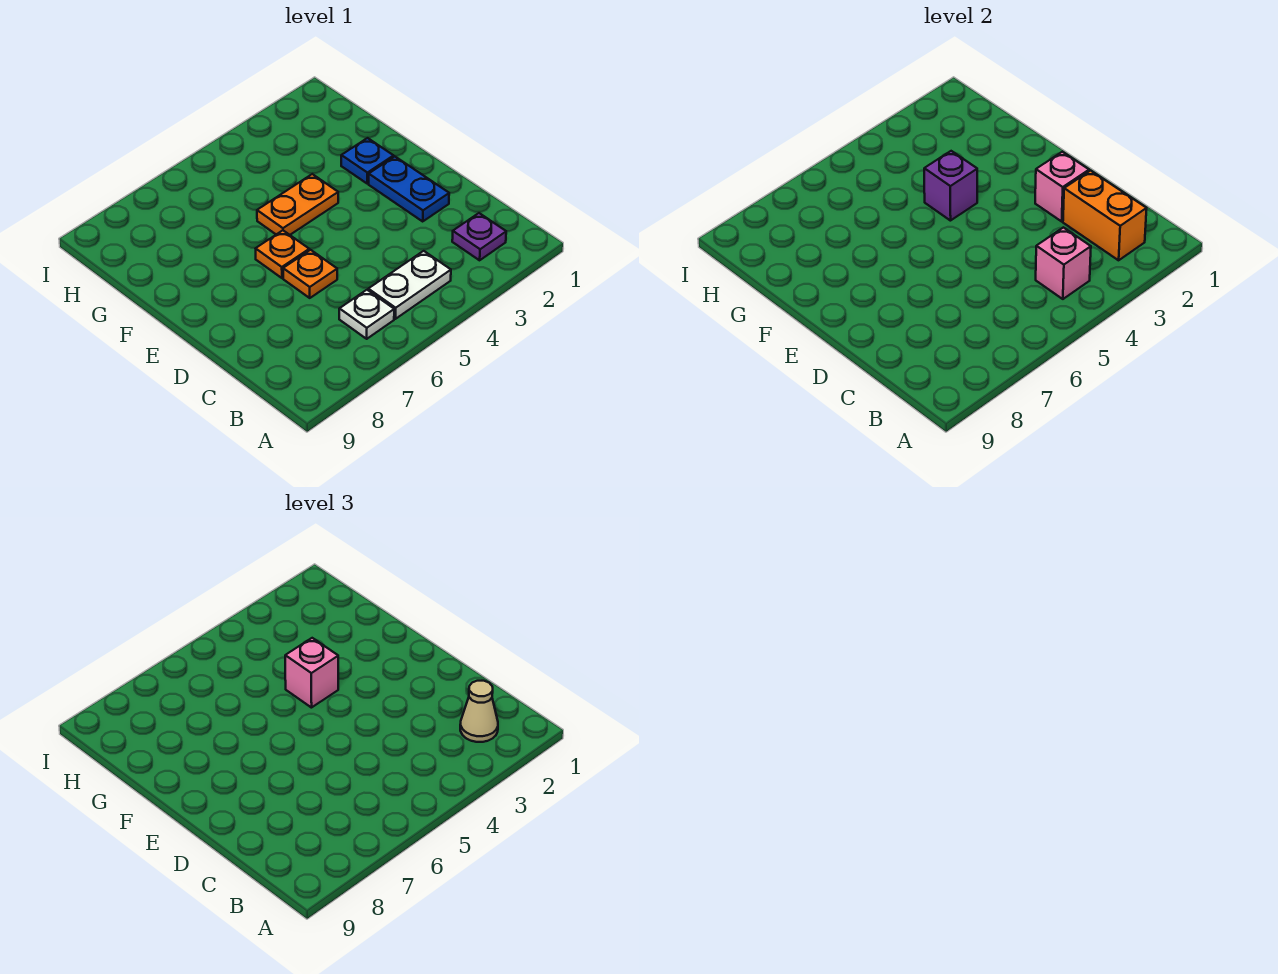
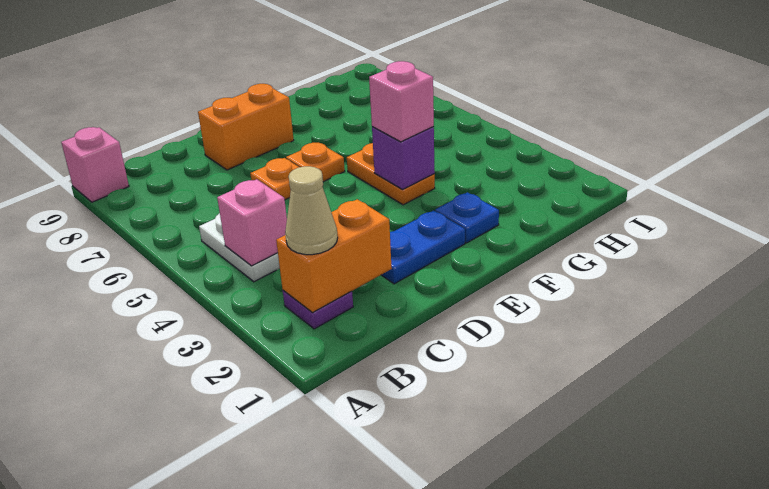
white 1x1 plate [339,290,394,339] -> none
pink 1x1 brick [1035,152,1089,221] -> pink 1x1 brick moved to [61,127,129,202]
none -> orange 1x2 brick [198,84,294,170]

